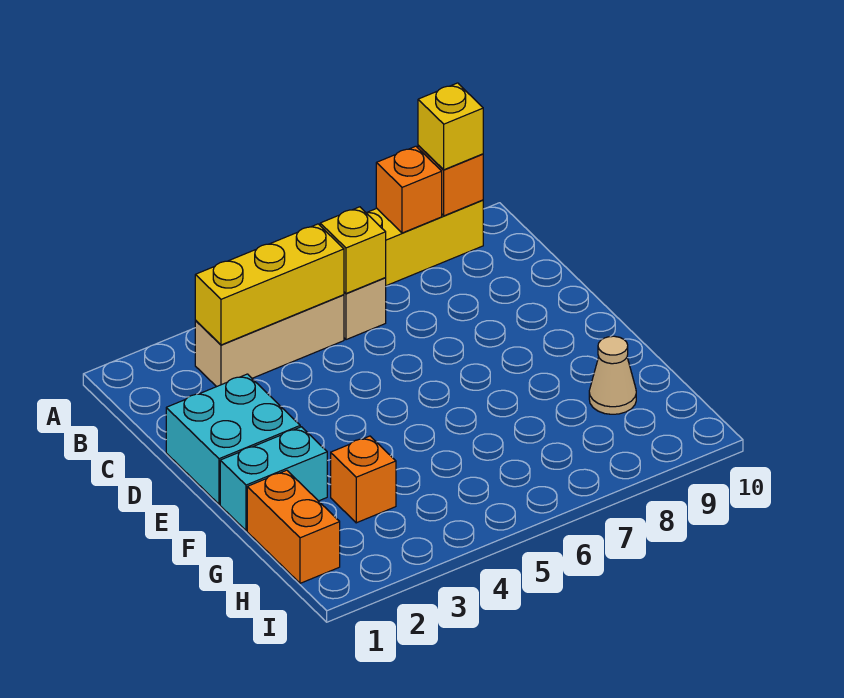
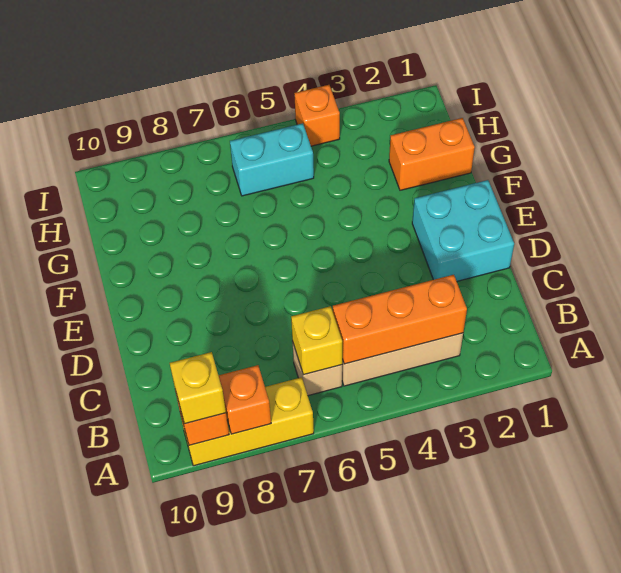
yellow 1x3 brick [195,224,344,345] -> orange 1x3 brick [333,275,467,364]
cyan 1x2 brick [220,427,327,531] -> cyan 1x2 brick moved to [230,123,314,196]
orange 1x2 brick [247,470,340,583] -> orange 1x2 brick turned to [389,118,475,190]
orange 1x1 brick [331,436,396,523] -> orange 1x1 brick moved to [294,85,340,146]
tan 1x1 cone [589,336,636,414] -> none

